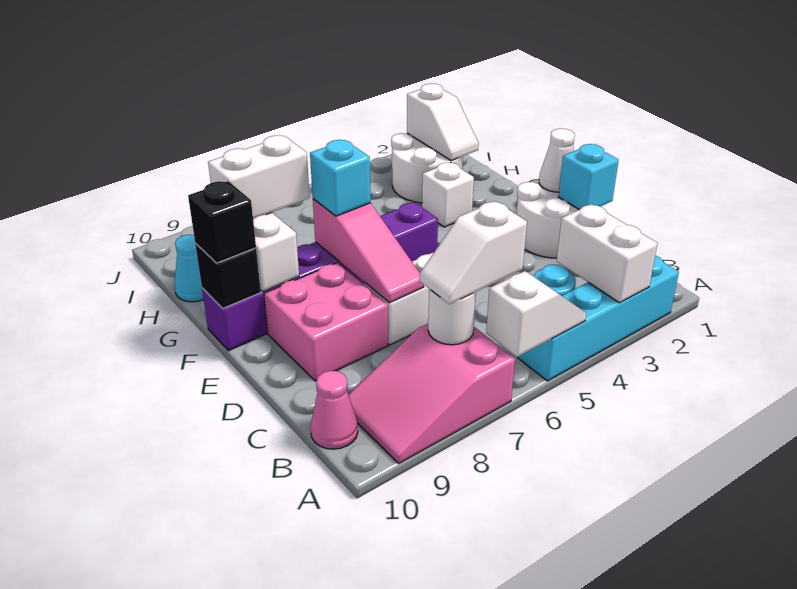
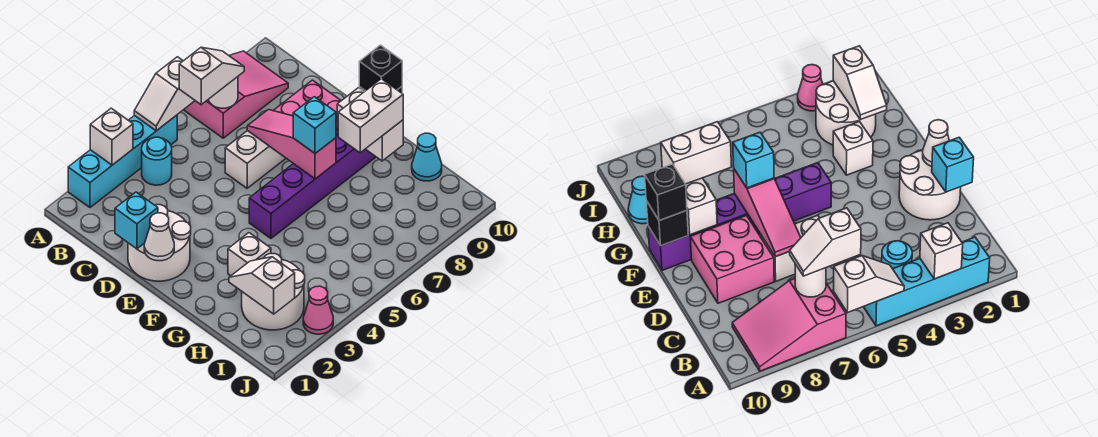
white 1x2 brick [557,204,658,303] -> white 1x1 brick [90,108,133,165]
pink 1x1 cone [310,371,358,449] -> pink 1x1 cone moved to [303,286,333,334]

